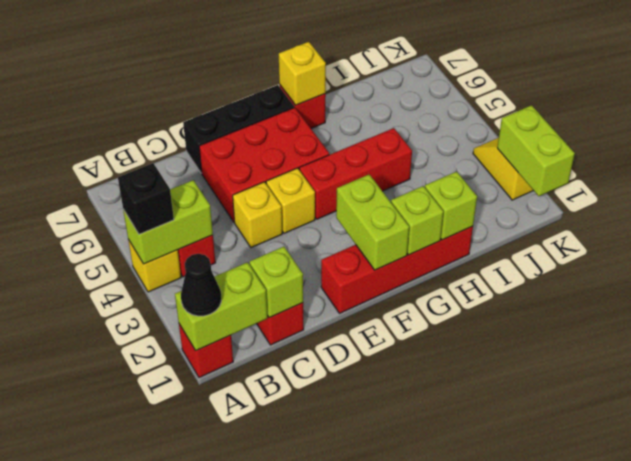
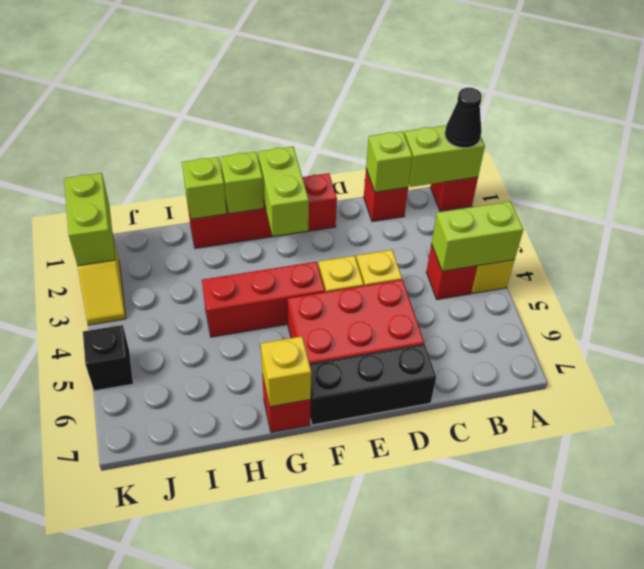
black 1x1 brick [118,163,174,234] -> black 1x1 brick moved to [83,325,133,391]

